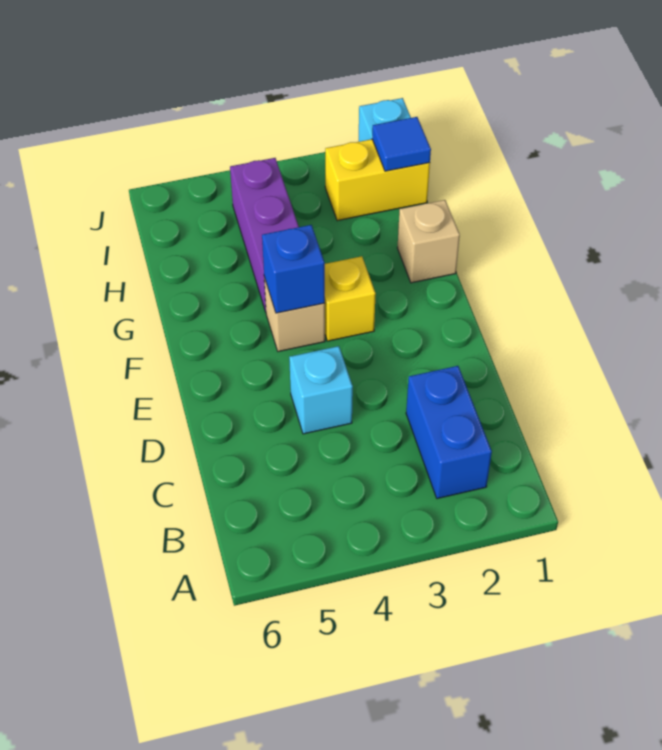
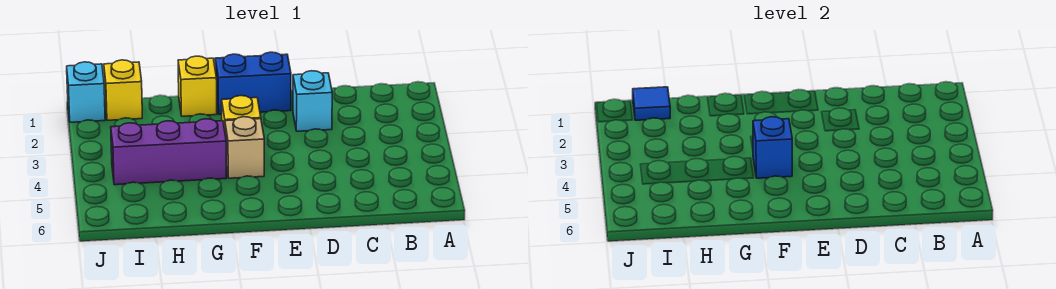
blue 1x2 brick [406,366,492,499] -> blue 1x2 brick moved to [215,52,291,114]
cyan 1x1 brick [289,346,353,434] -> cyan 1x1 brick moved to [293,71,332,131]
tan 1x1 brick [397,200,460,283] -> yellow 1x1 brick [178,56,217,116]
yellow 1x2 brick [325,139,430,221] -> yellow 1x1 brick [104,60,142,120]

